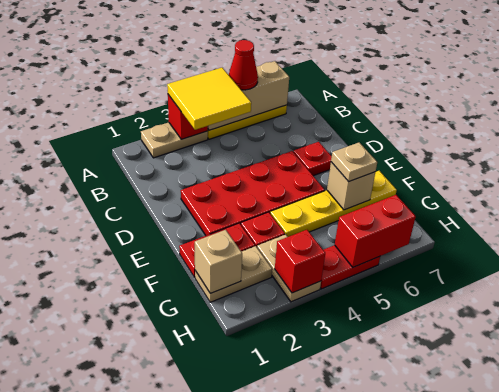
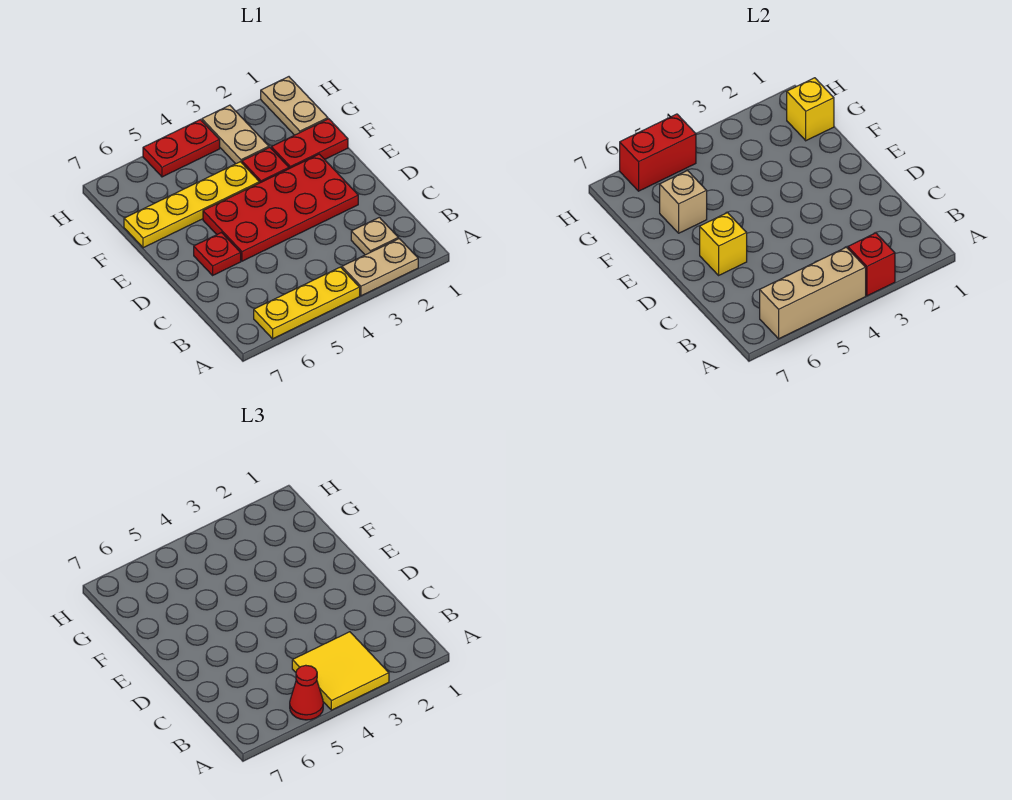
none -> yellow 1x1 brick [700,213,747,275]
tan 1x1 plate [331,142,377,182] -> tan 1x1 plate moved to [351,217,398,255]
tan 1x2 plate [195,246,272,302] -> tan 1x2 plate turned to [261,77,328,135]
tan 1x1 brick [195,230,242,293] -> yellow 1x1 brick [787,78,834,141]
red 1x1 brick [275,230,325,293] -> none

